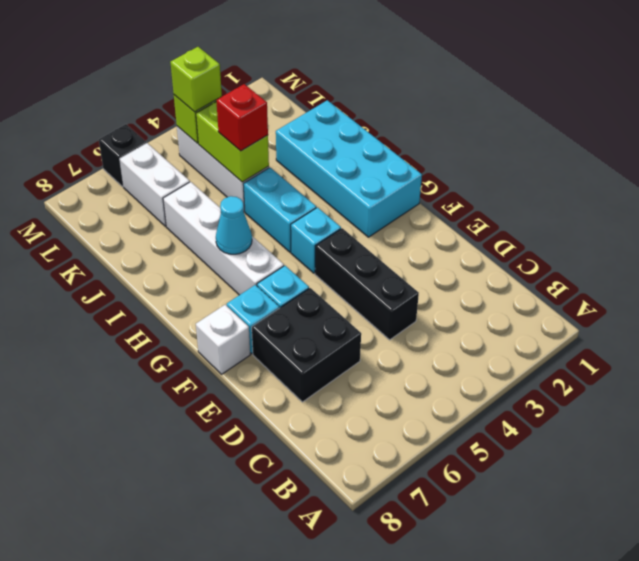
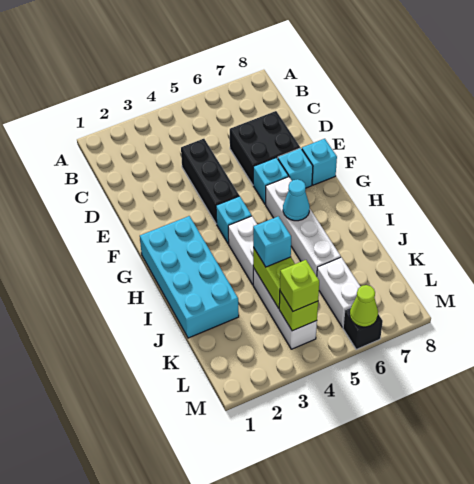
white 1x1 brick [196,305,250,374] -> cyan 1x1 brick [302,139,337,185]
cyan 1x2 brick [243,168,316,252] -> white 1x2 brick [228,216,257,285]
red 1x1 brick [216,84,268,151] -> cyan 1x1 brick [253,216,291,267]
none -> lime 1x1 cone [350,285,378,327]

